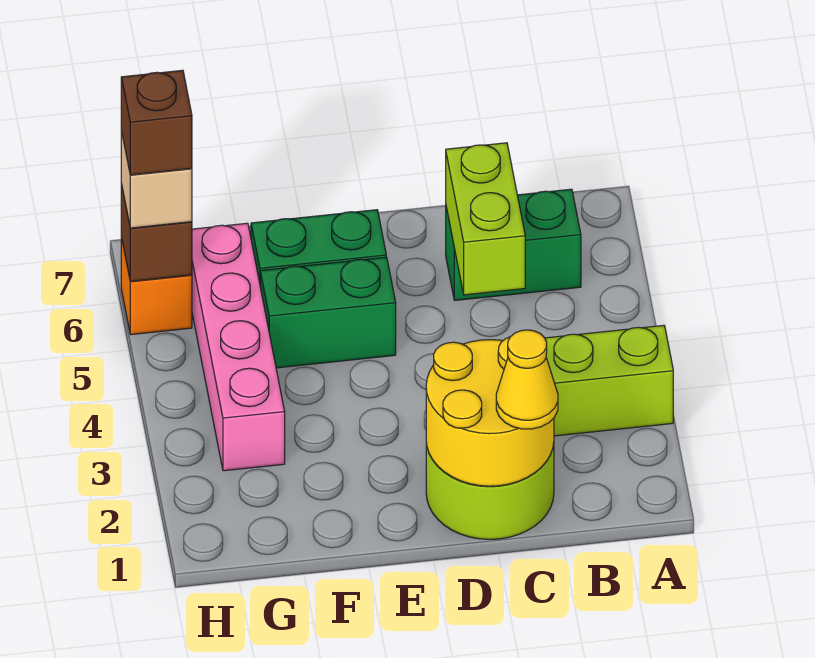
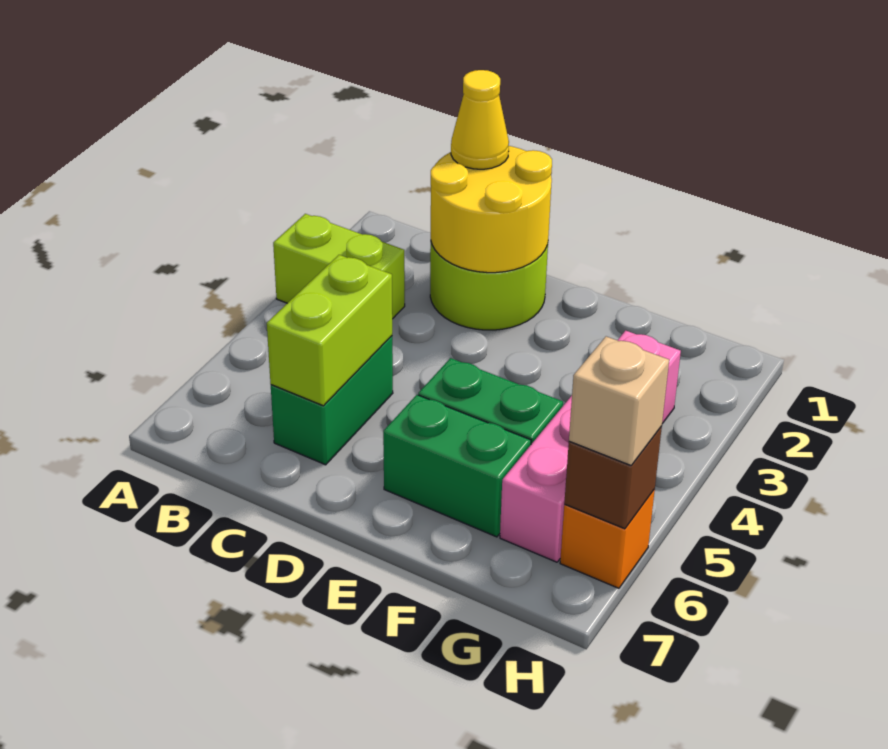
green 1x2 brick [446,189,581,300] -> green 1x2 brick turned to [271,336,393,465]
brown 1x1 brick [121,70,192,175] -> none

